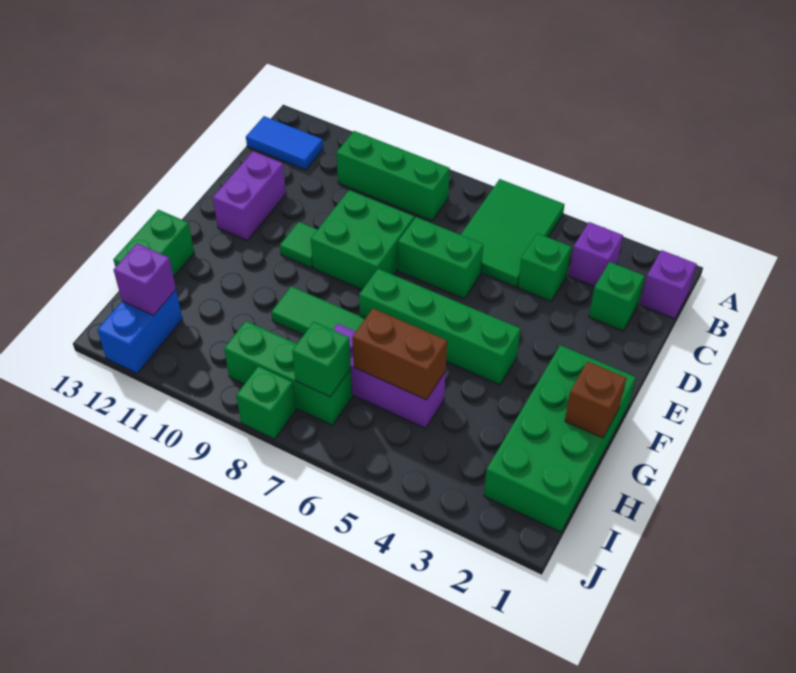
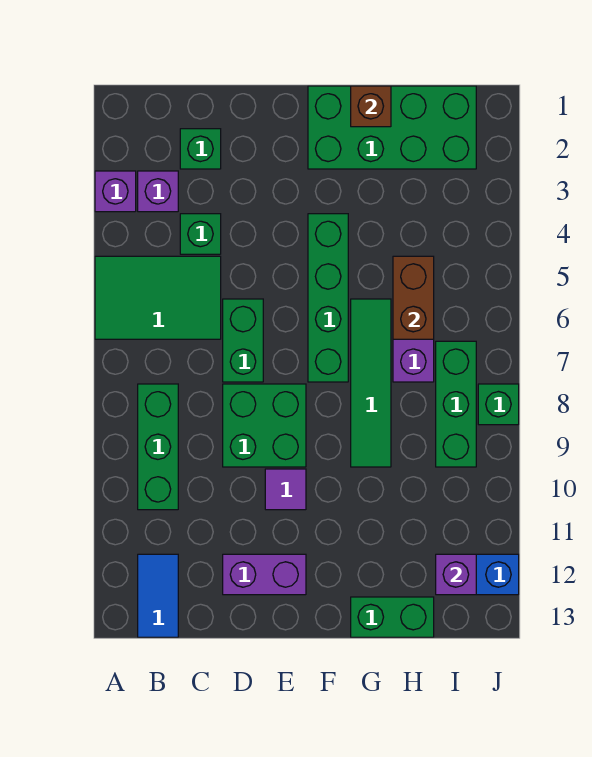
purple 1x1 brick [640,250,697,319] -> purple 1x1 brick moved to [95,171,136,212]
green 1x1 tile [280,222,318,268] -> purple 1x1 tile [265,469,306,510]
green 1x1 brick [292,322,351,397] -> none

